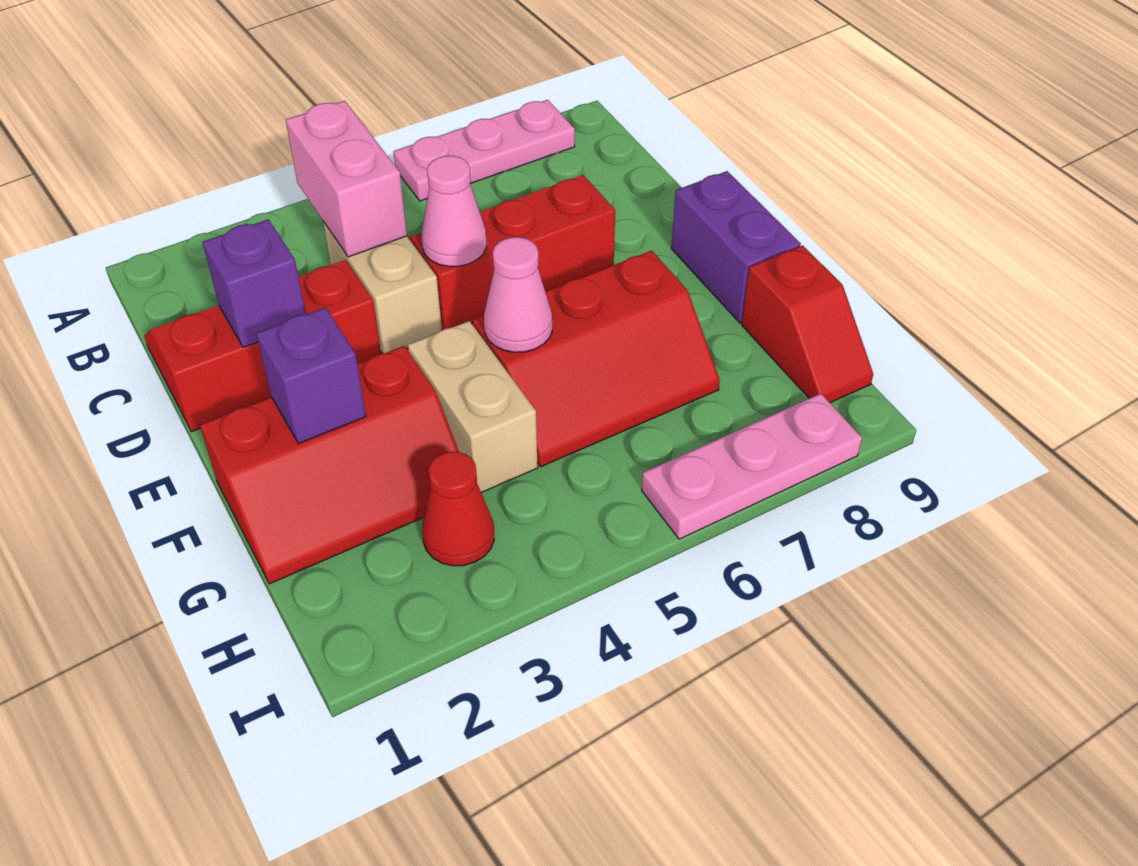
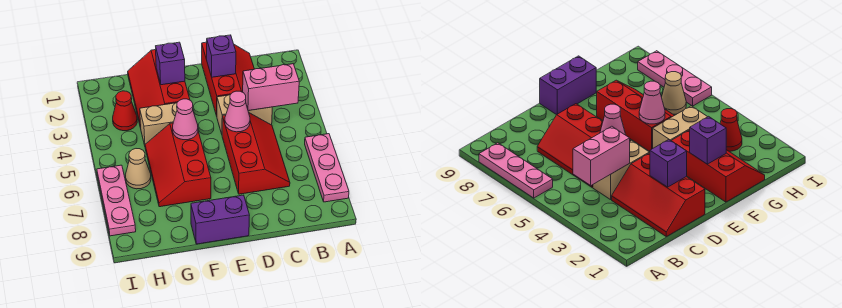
red 1x2 slope [742,245,873,403] -> none
none -> tan 1x1 cone [126,149,151,189]

